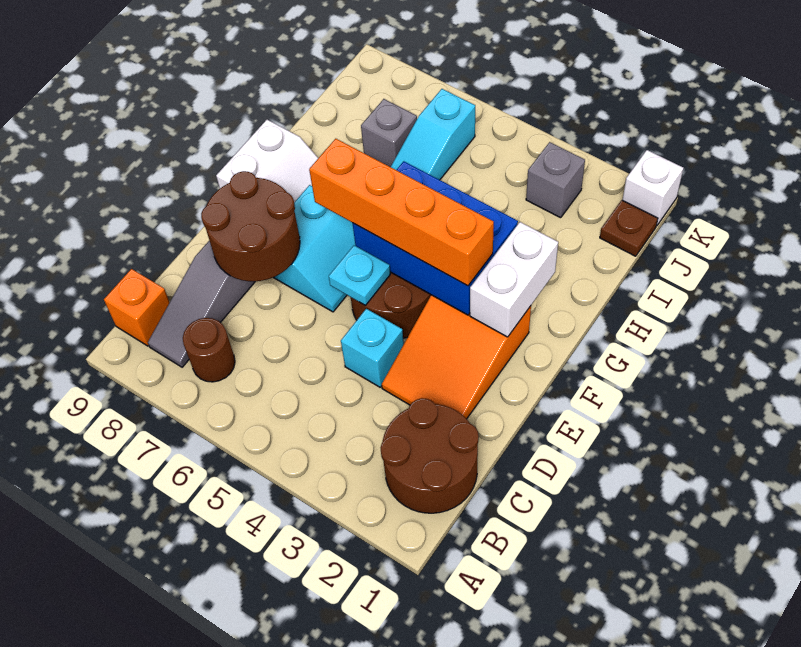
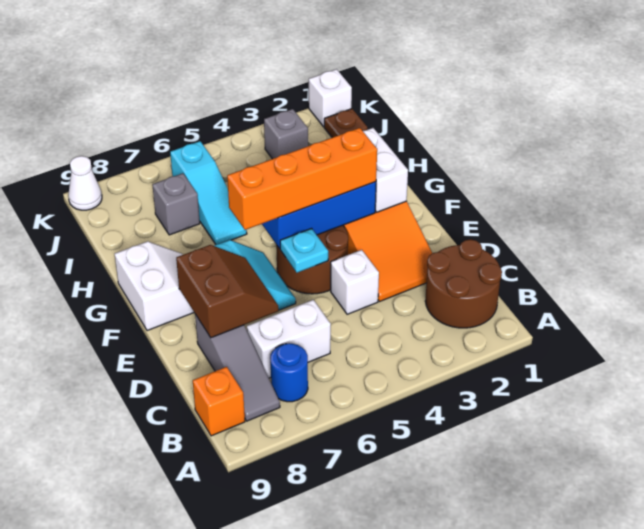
brown 1x1 round brick [183,318,235,382] -> blue 1x1 round brick [271,343,308,402]
none -> white 1x2 brick [247,300,331,378]
cyan 1x1 brick [341,309,404,387] -> white 1x1 brick [331,250,379,314]
brown 2x2 round brick [201,171,300,281] -> brown 2x2 slope [176,245,279,338]
none -> white 1x1 cone [68,156,102,210]

